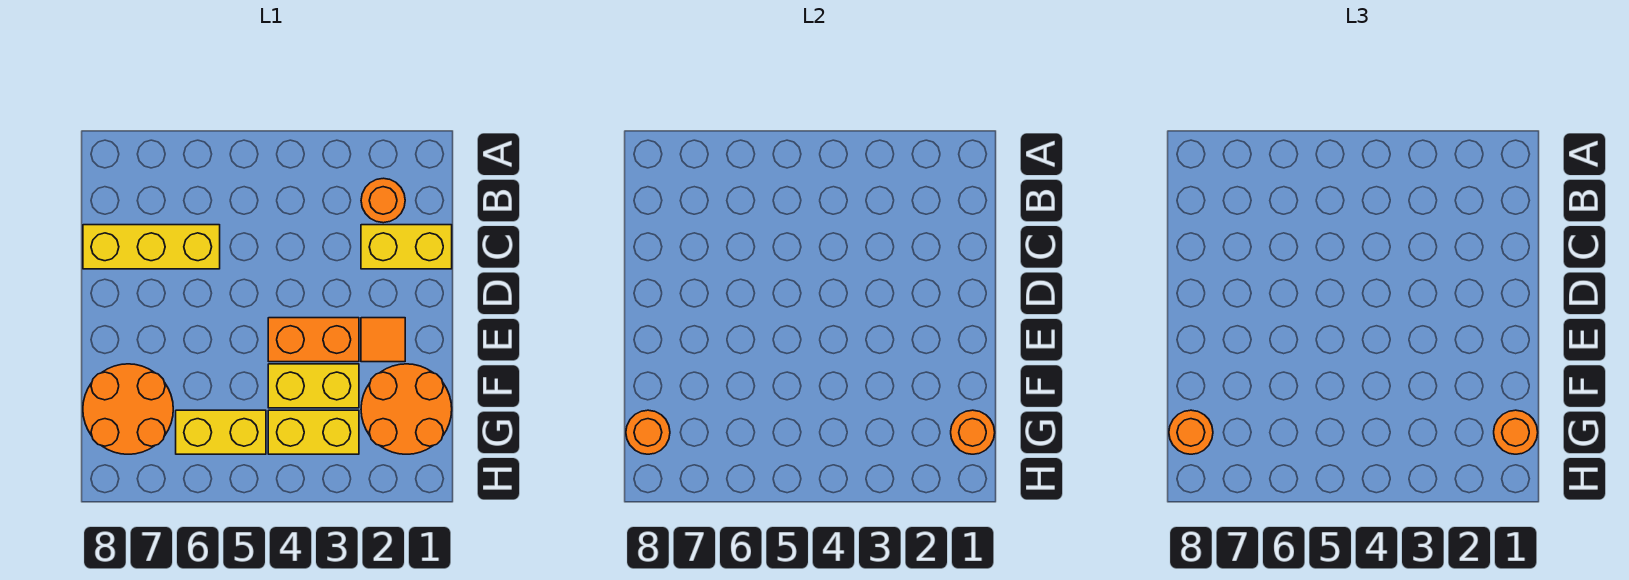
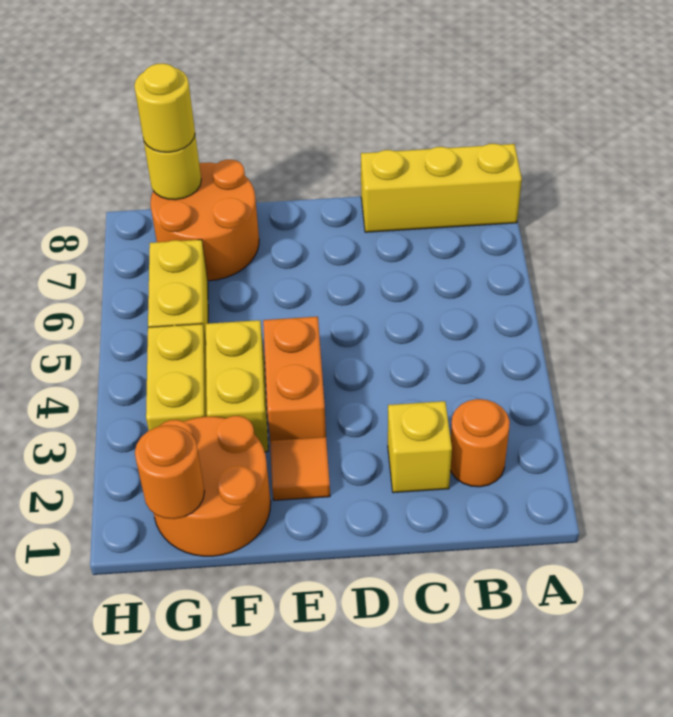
yellow 1x2 brick [361,225,452,269] -> yellow 1x1 brick [388,401,452,493]
yellow 1x3 brick [83,225,220,269] -> yellow 1x3 brick turned to [361,144,522,232]
orange 1x1 round brick [1494,410,1538,454] -> none
orange 1x1 round brick [626,410,670,454] -> yellow 1x1 round brick [144,135,201,200]
orange 1x1 round brick [1169,410,1213,454] -> yellow 1x1 round brick [134,63,195,152]

